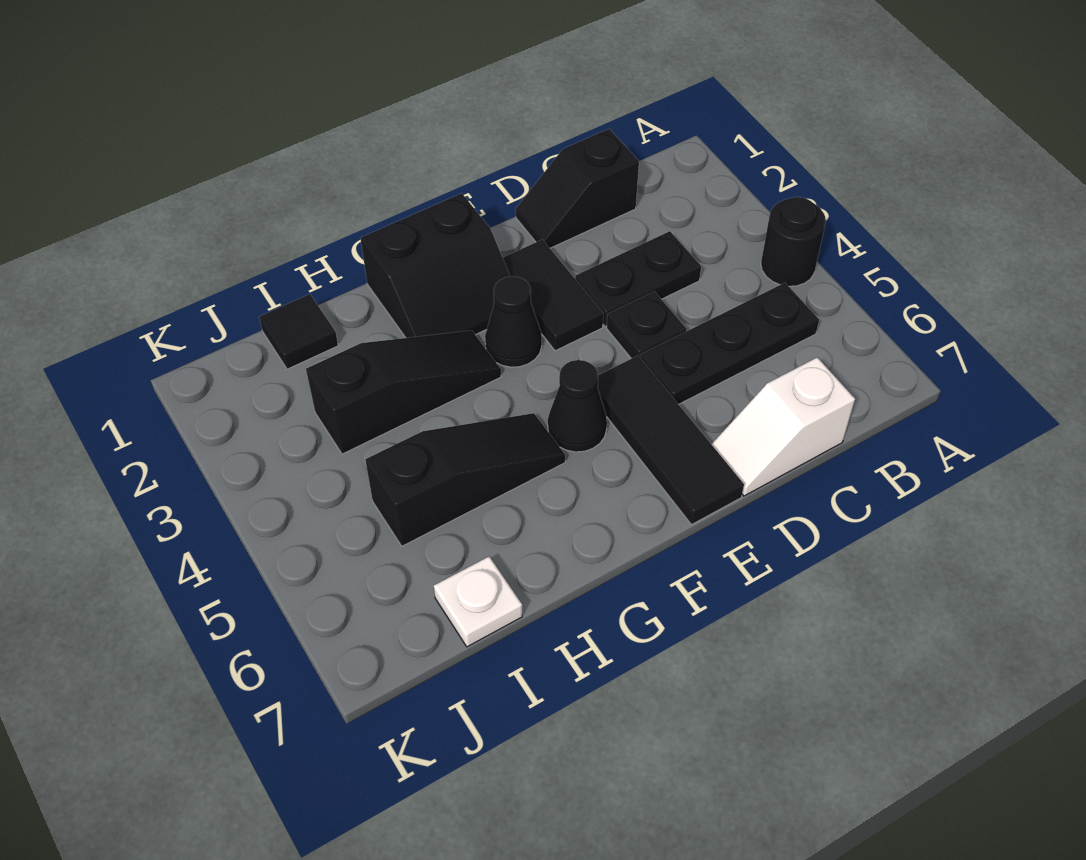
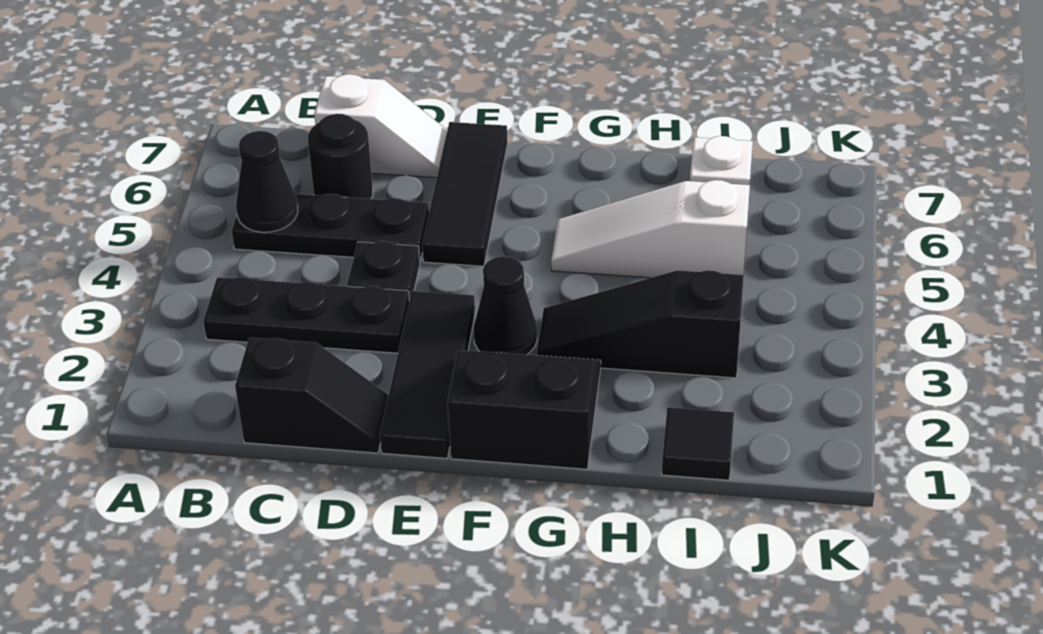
black 1x1 round brick [761,197,826,286] -> black 1x1 round brick moved to [308,114,373,199]
black 1x2 plate [575,231,701,326] -> black 1x3 plate [203,277,409,353]
black 1x2 tile [503,239,603,351] -> black 1x3 tile [380,291,475,458]
black 1x1 cone [548,360,607,452] -> black 1x1 cone moved to [236,131,298,232]
black 1x3 slope [365,413,565,546] -> white 1x3 slope [551,180,750,278]

